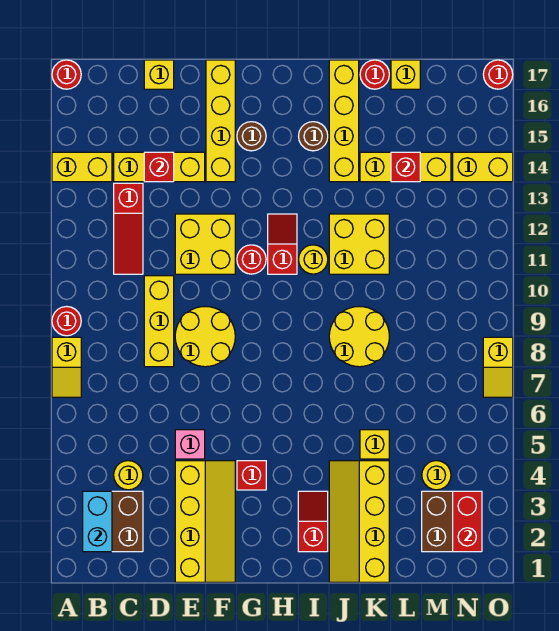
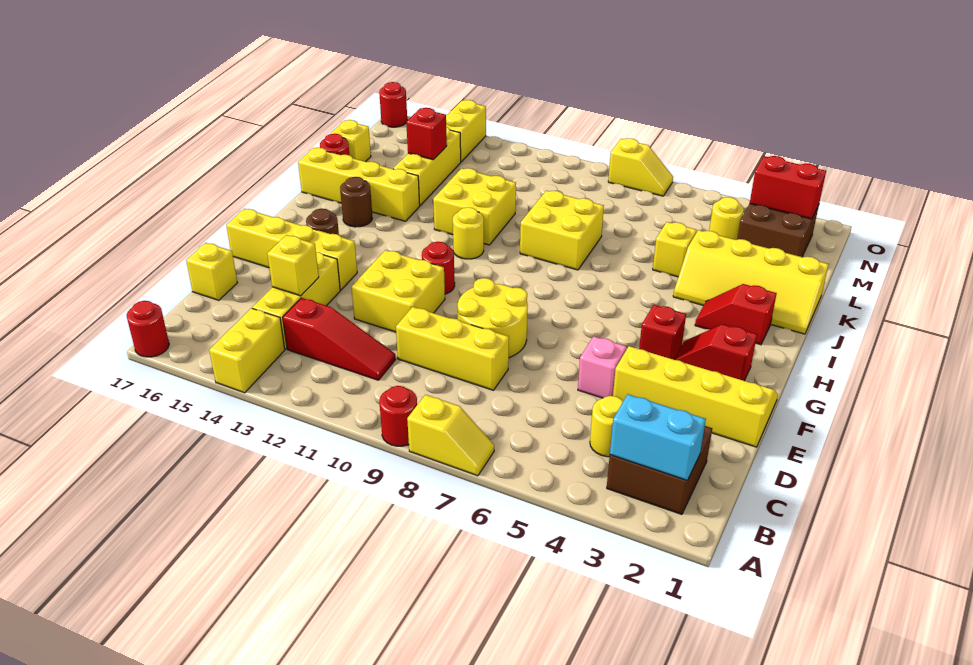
red 1x1 brick [144,152,174,182] -> yellow 1x1 brick [267,235,319,296]
red 1x2 slope [268,214,297,274] -> red 1x2 slope moved to [674,324,757,381]
yellow 2x2 round brick [329,306,389,367] -> yellow 2x2 brick [520,190,604,270]

